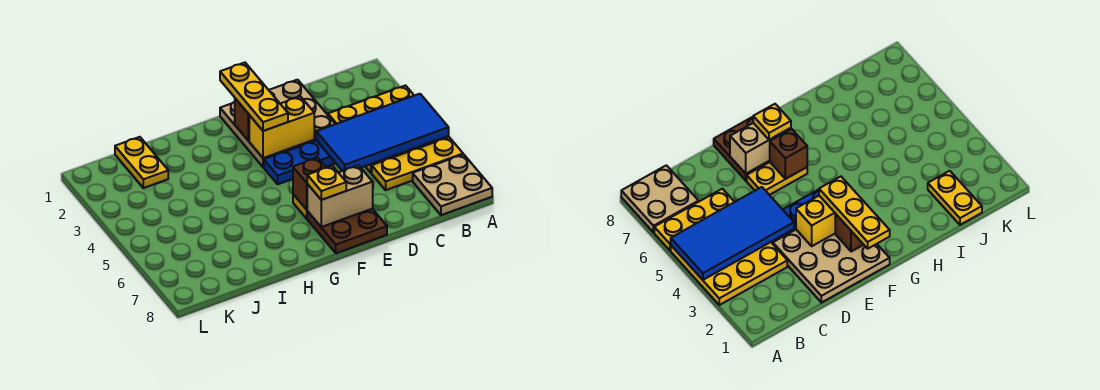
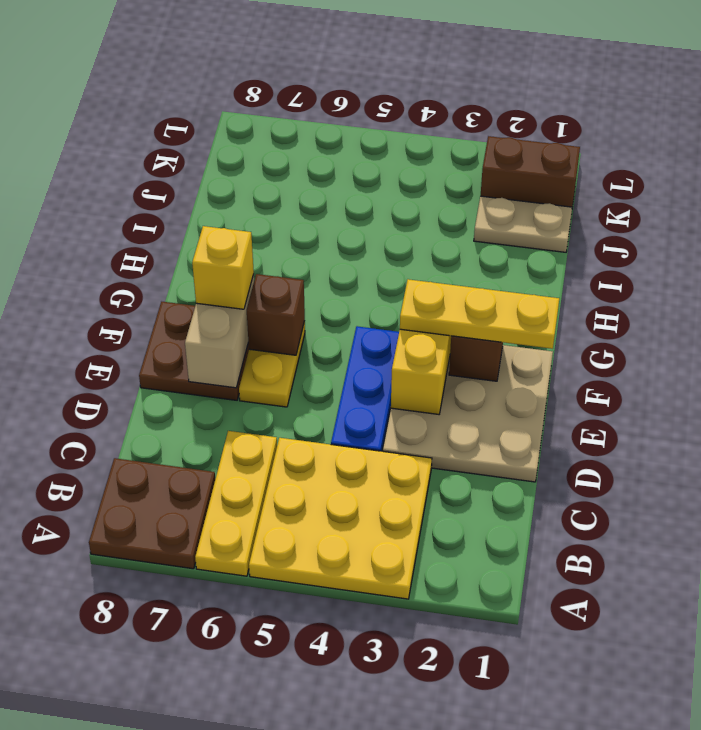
blue 2x4 tile [316,94,449,171] -> none
tan 2x2 plate [413,154,492,215] -> brown 2x2 plate [89,458,215,569]
yellow 1x1 plate [307,166,346,200] -> yellow 1x1 brick [192,226,254,309]
yellow 1x2 plate [115,137,168,188] -> tan 1x2 plate [474,196,572,252]
none -> brown 1x2 brick [481,136,580,207]

